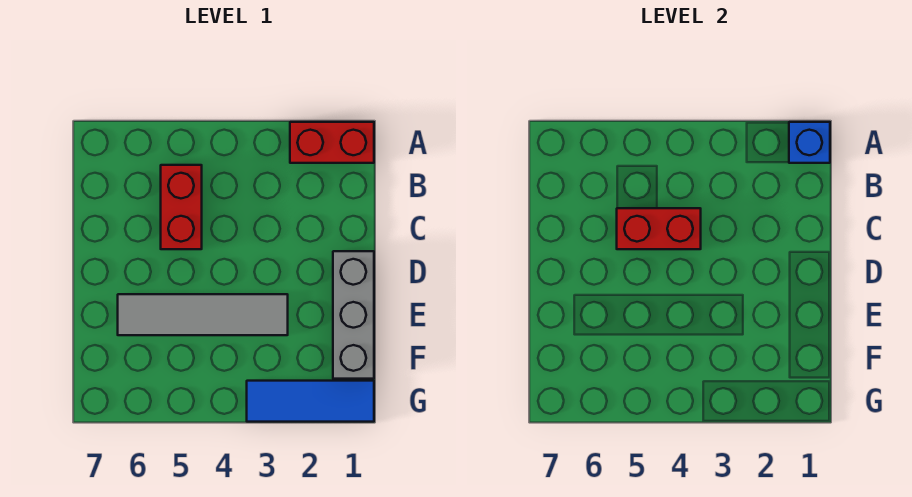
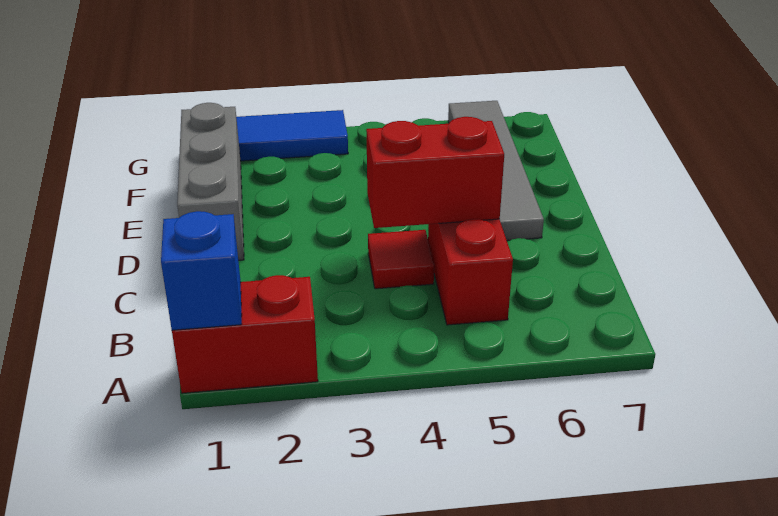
none -> red 1x1 tile [368,230,434,289]
grey 1x4 tile [118,294,288,335] -> grey 1x4 tile turned to [448,101,544,240]

